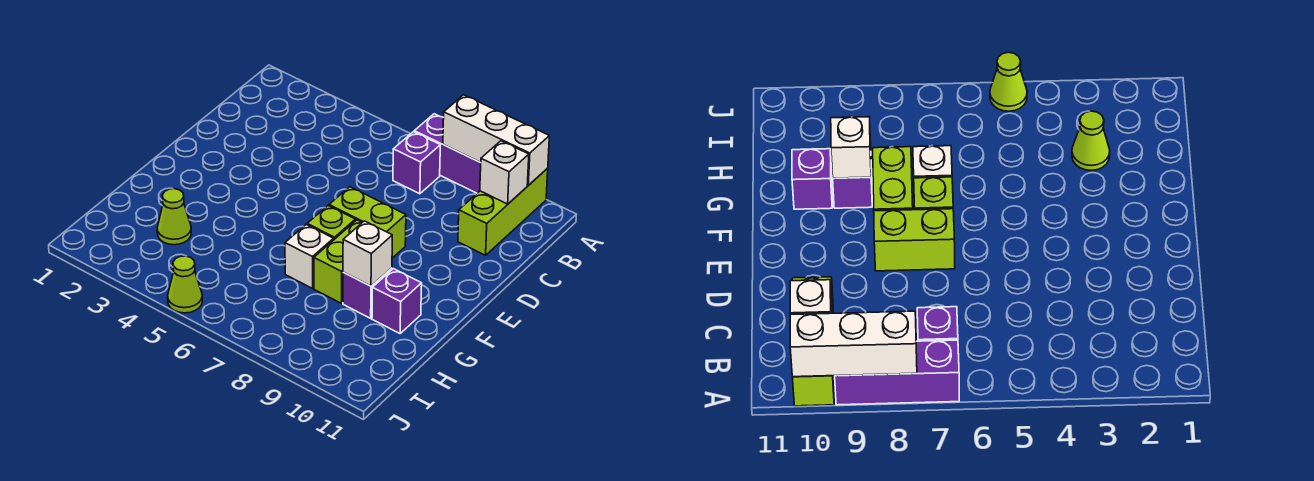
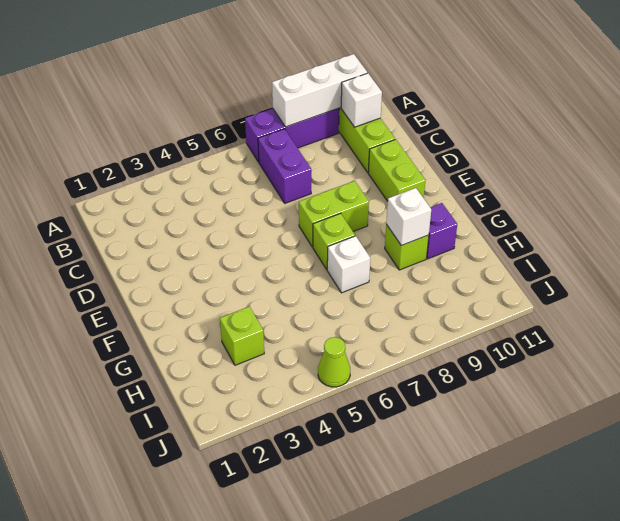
purple 1x1 brick [393,132,440,194] -> purple 1x2 brick [258,129,311,203]
lime 1x2 brick [314,220,362,303] -> lime 1x2 brick moved to [368,139,425,201]
purple 1x1 brick [343,268,392,318] -> lime 1x1 brick [385,225,429,270]
lime 1x1 cone [157,189,191,245] -> lime 1x1 brick [220,306,264,365]

